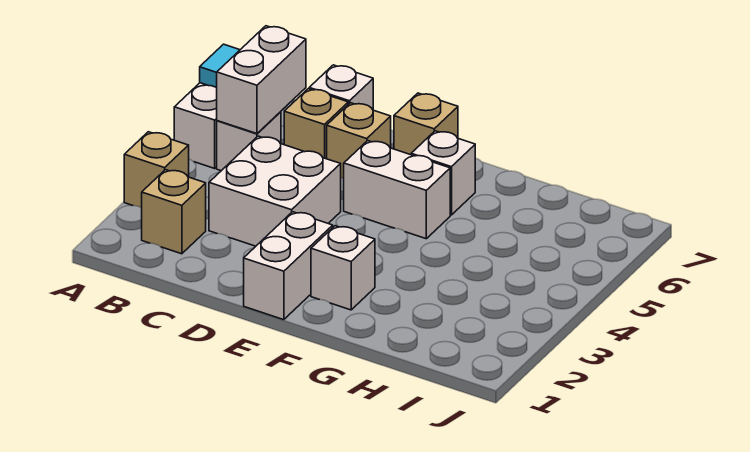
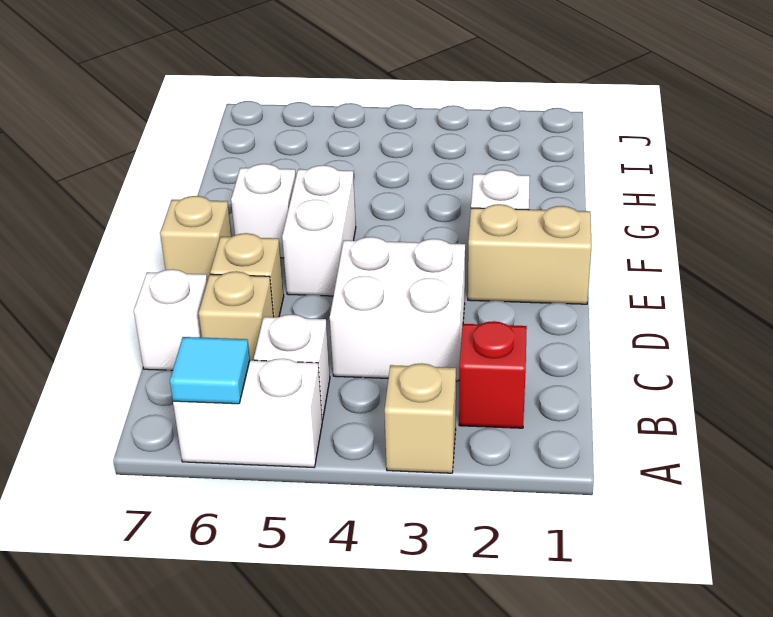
tan 1x1 brick [142,170,206,254] -> red 1x1 brick [459,321,527,428]
white 1x2 brick [217,26,306,134] -> none
white 1x2 brick [244,212,333,320] -> tan 1x2 brick [468,204,592,304]

